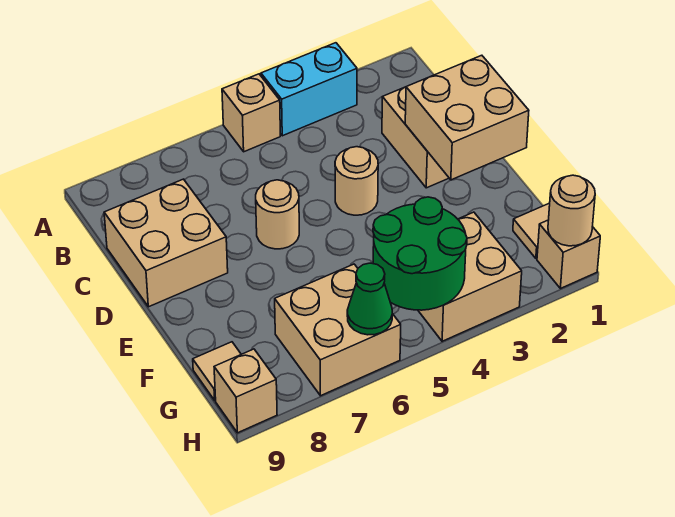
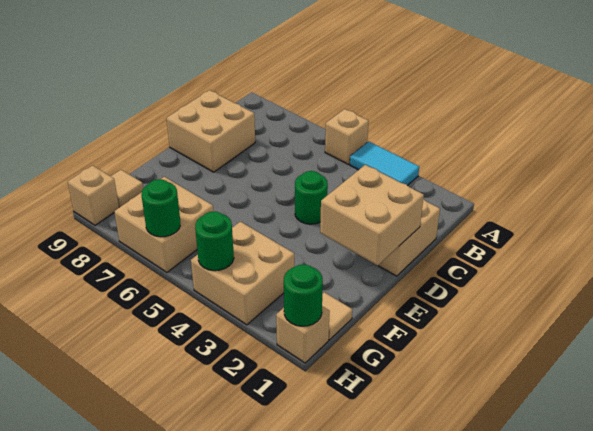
cyan 1x2 brick [261,43,357,136] -> cyan 1x2 tile [350,141,419,186]
tan 1x1 round brick [335,147,378,215] -> green 1x1 round brick [295,171,328,224]
tan 1x1 round brick [256,180,299,249] -> none
green 2x2 round brick [373,197,467,310] -> green 1x1 round brick [195,211,234,271]
tan 1x1 round brick [548,175,595,246] -> green 1x1 round brick [284,265,323,326]
green 1x1 cone [347,263,392,335] -> green 1x1 round brick [141,179,180,237]

